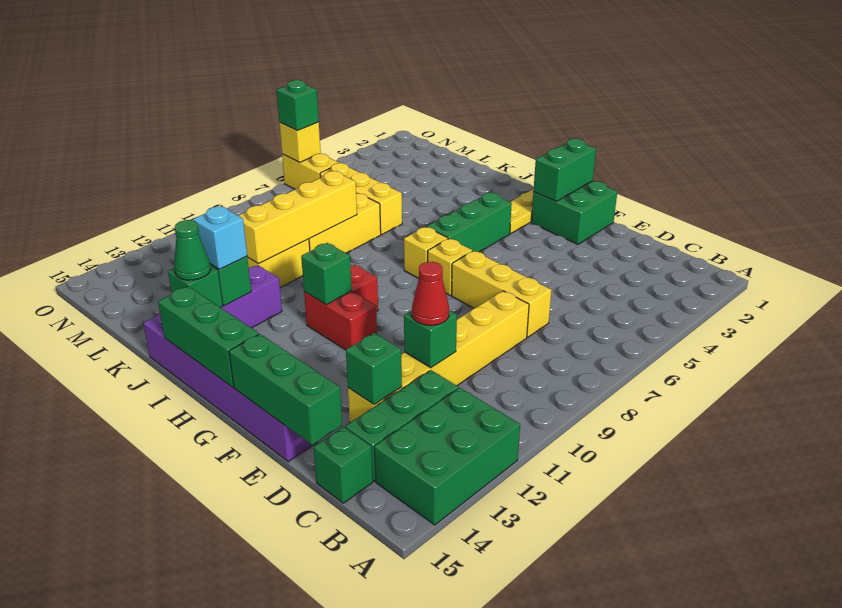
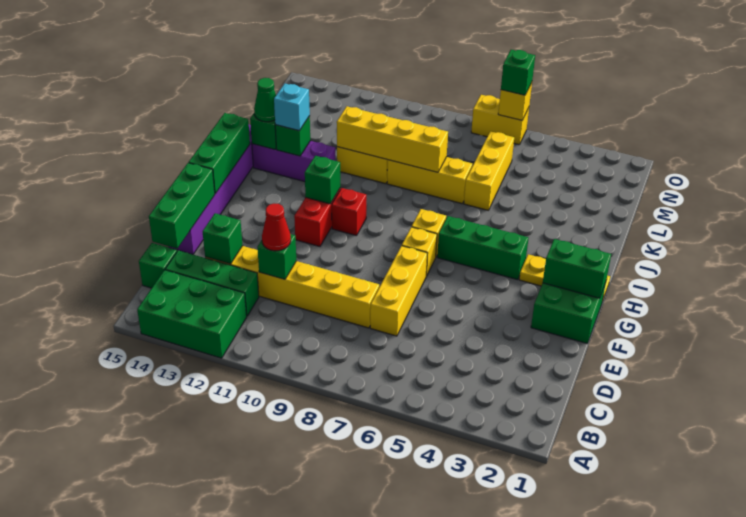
yellow 1x2 brick [282,154,339,189] -> yellow 1x2 brick turned to [471,95,529,145]

